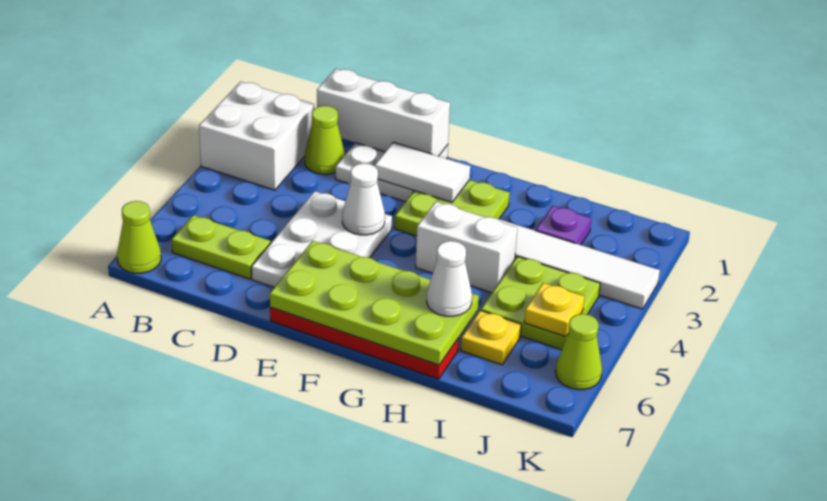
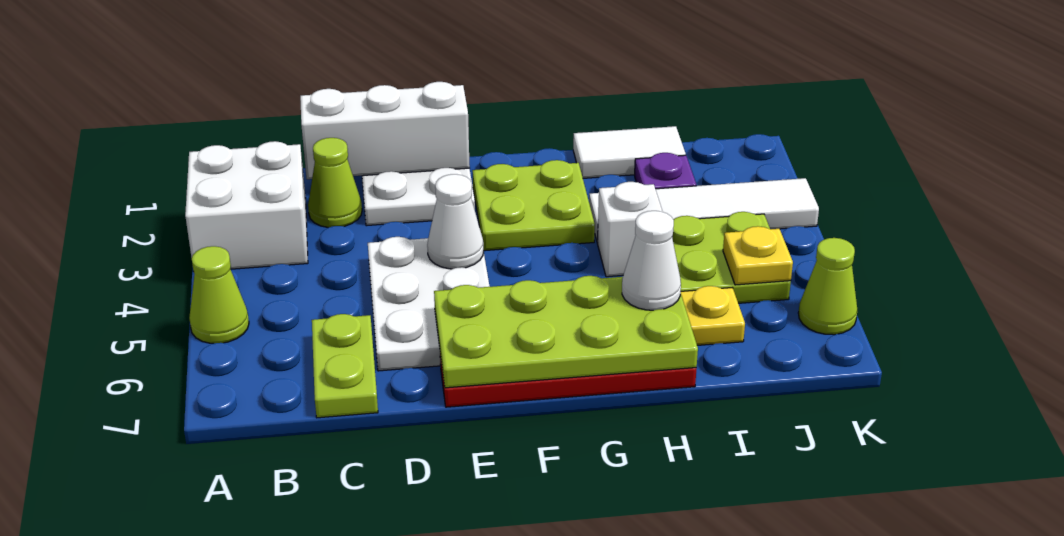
lime 1x1 cone [117,201,161,273] -> lime 1x1 cone moved to [189,246,249,343]
lime 1x2 plate [171,215,271,279] -> lime 1x2 plate turned to [312,314,378,418]
white 1x2 tile [375,142,470,202] -> white 1x2 tile moved to [573,126,686,178]
white 1x2 brick [416,202,517,293] -> white 1x1 brick [597,182,663,277]

